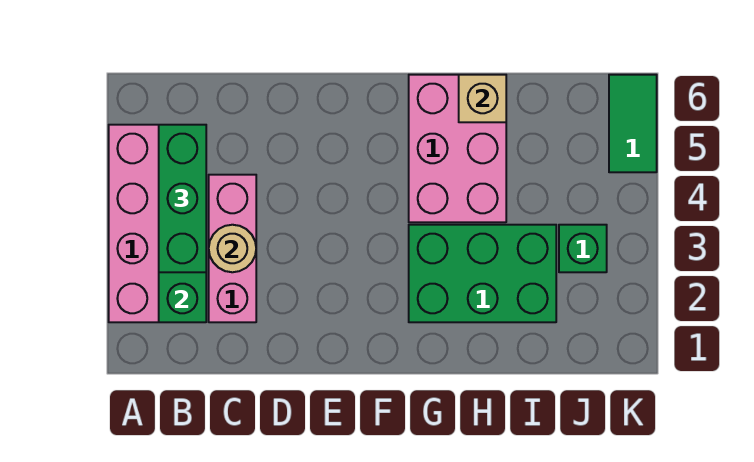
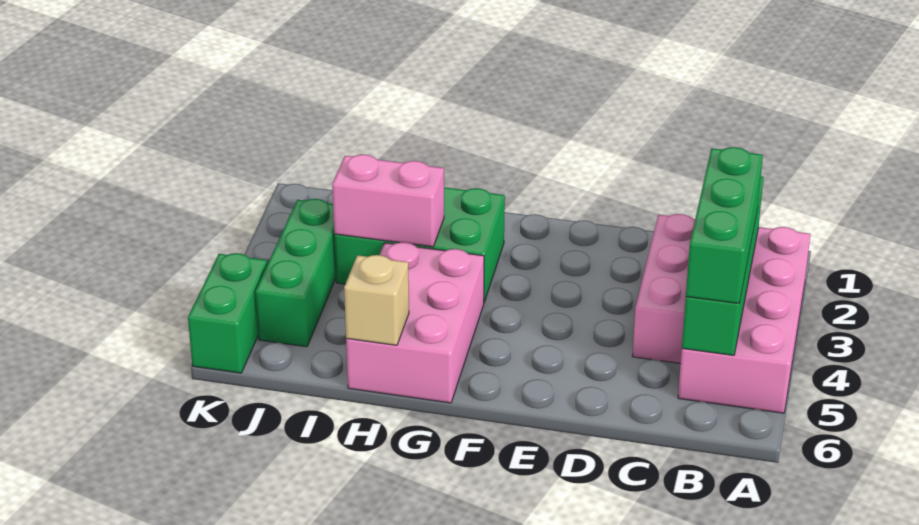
tan 1x1 round brick [209,225,256,272] -> none
none -> pink 1x2 brick [332,155,444,247]
green 1x1 brick [559,225,607,272] -> green 1x3 brick [255,199,336,347]
green 1x2 tile [609,75,657,172] -> green 1x2 brick [188,253,267,373]

